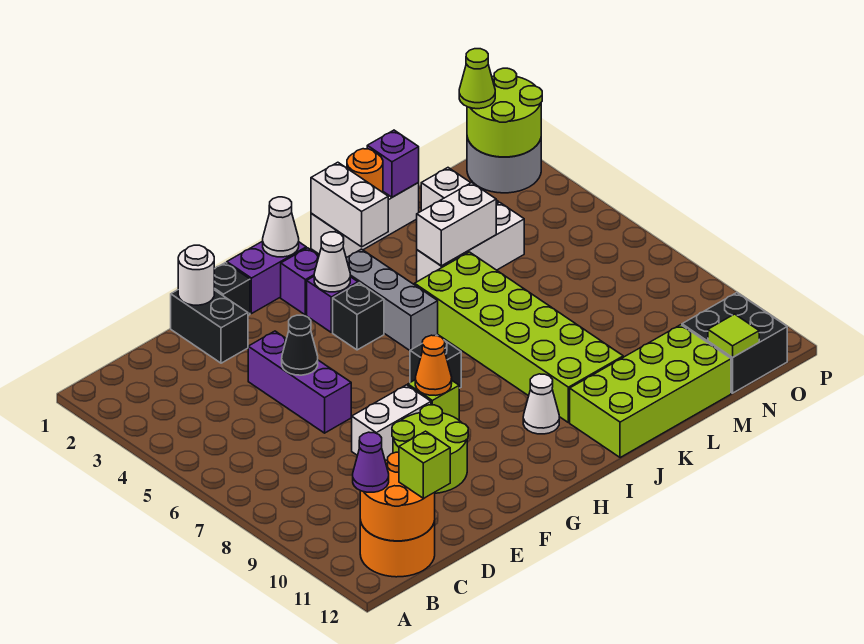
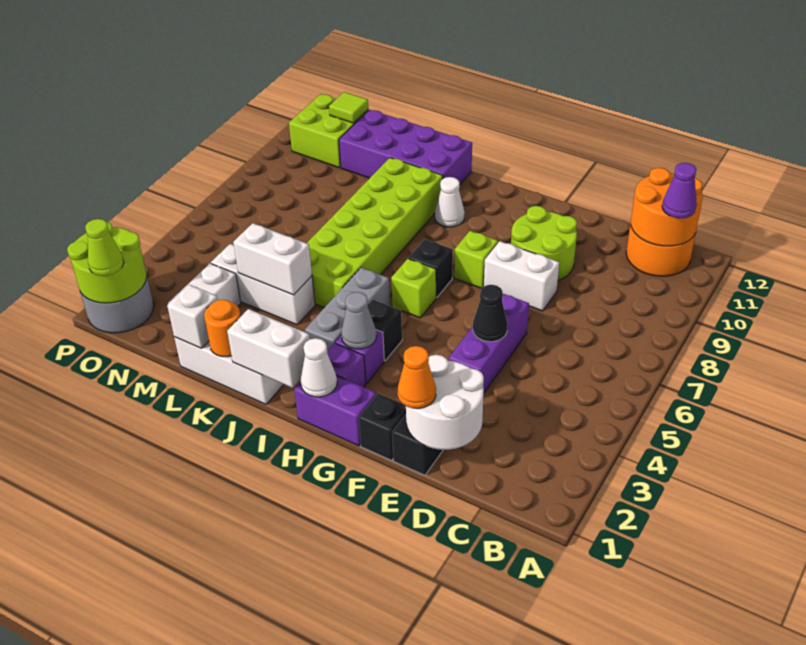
lime 1x1 brick [399,431,450,498] -> lime 1x1 brick moved to [391,259,436,318]
white 1x1 round brick [178,245,214,305] -> white 2x2 round brick [406,355,484,450]
orange 1x1 cone [415,335,452,395] -> orange 1x1 cone moved to [398,346,436,409]
white 1x1 cone [314,232,350,292] -> grey 1x1 cone [341,292,376,349]
white 1x2 brick [311,162,388,247] -> white 1x2 brick turned to [227,309,310,388]
lime 2x4 brick [570,325,731,458] -> purple 2x4 brick [339,110,472,184]
purple 1x1 brick [367,130,419,197] -> white 1x1 brick [167,285,218,348]
black 2x2 brick [682,293,787,393] -> lime 2x2 brick [289,94,368,168]

